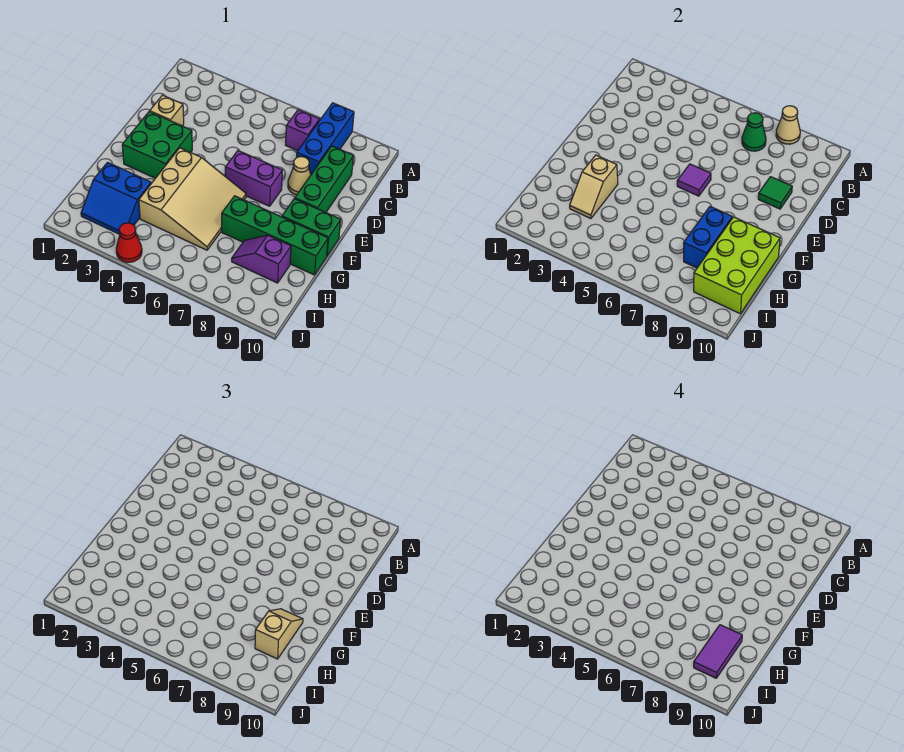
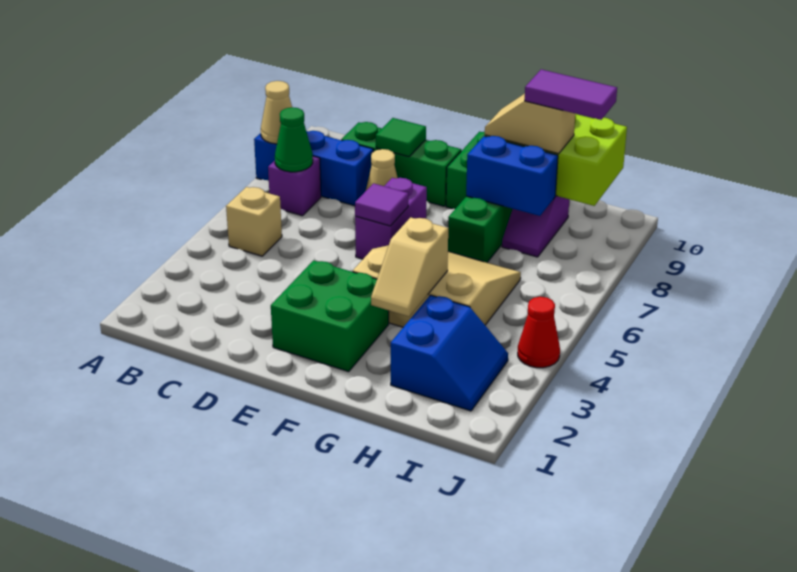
tan 1x1 brick [150,95,184,126] -> tan 1x1 brick moved to [226,187,282,256]
tan 1x2 slope [570,155,618,219] -> tan 1x2 slope turned to [371,217,448,316]

